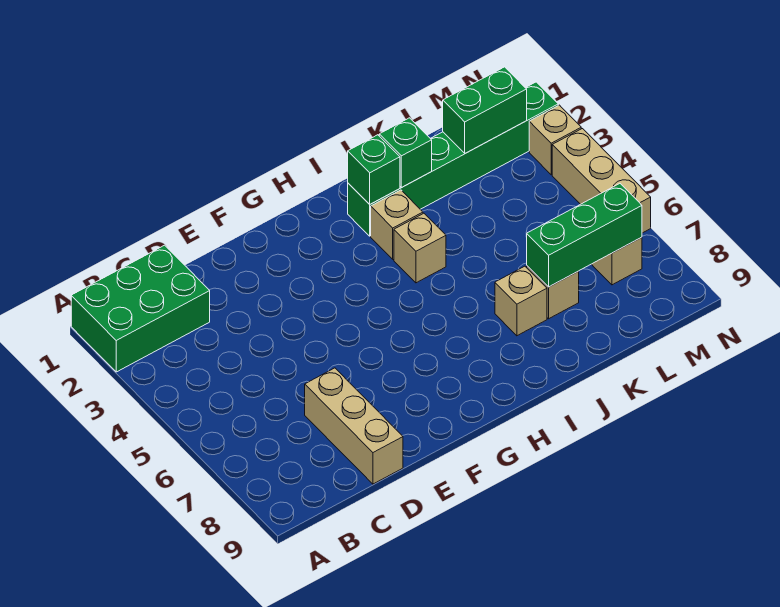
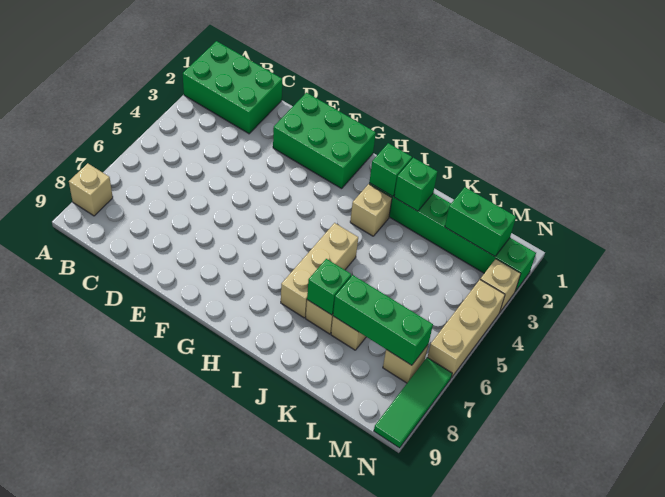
tan 1x3 brick [305,368,403,484] -> tan 1x3 brick moved to [281,223,358,318]
none -> green 2x3 brick [273,93,376,189]
tan 1x1 brick [394,213,446,283] -> tan 1x1 brick moved to [69,163,113,216]
none -> green 1x1 brick [307,259,351,315]
none -> green 1x3 tile [374,358,452,448]

